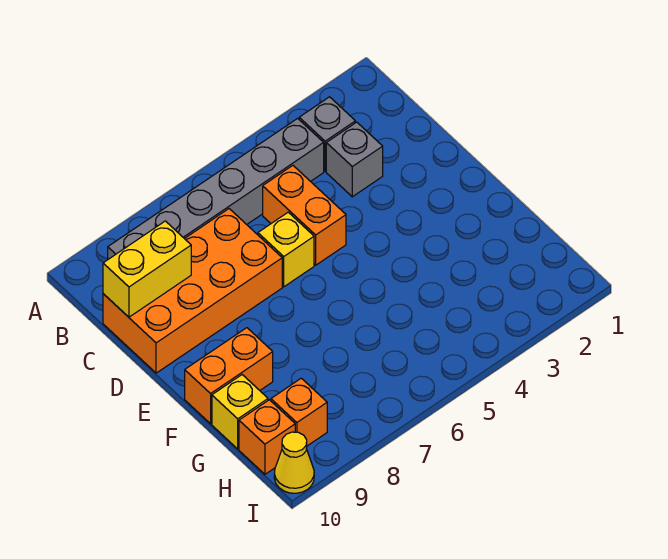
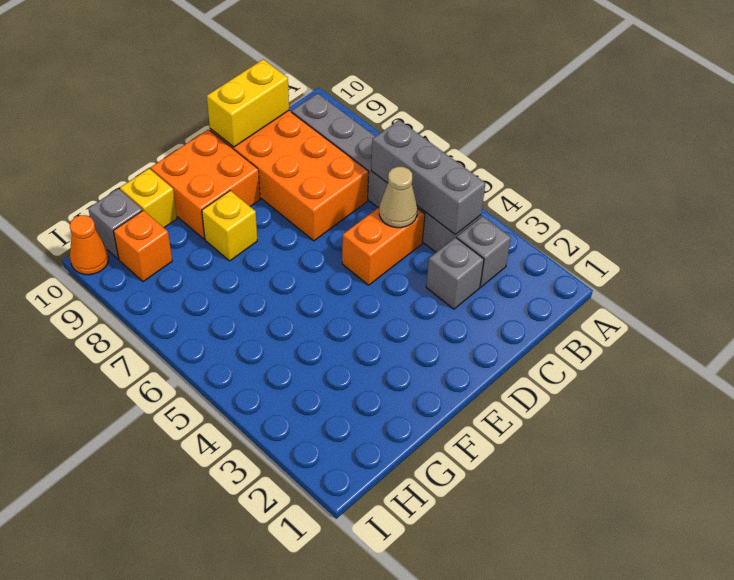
none -> grey 1x3 brick [371,120,486,235]
none -> tan 1x1 cone [379,167,417,228]
yellow 1x2 brick [103,221,191,317] -> yellow 1x2 brick turned to [207,59,289,147]
yellow 1x1 brick [258,212,314,287] -> yellow 1x1 brick moved to [202,191,257,261]
orange 1x2 brick [185,328,273,424] -> orange 2x2 brick [151,129,260,239]
orange 1x1 brick [239,400,295,474] -> grey 1x1 brick [88,189,142,259]
yellow 1x1 cone [274,432,314,493] -> orange 1x1 cone [70,215,109,275]

